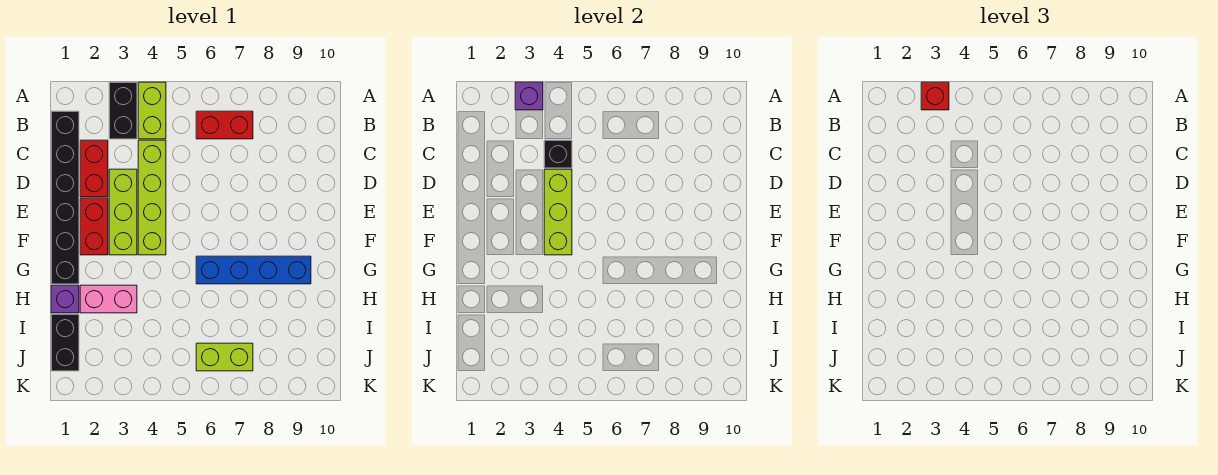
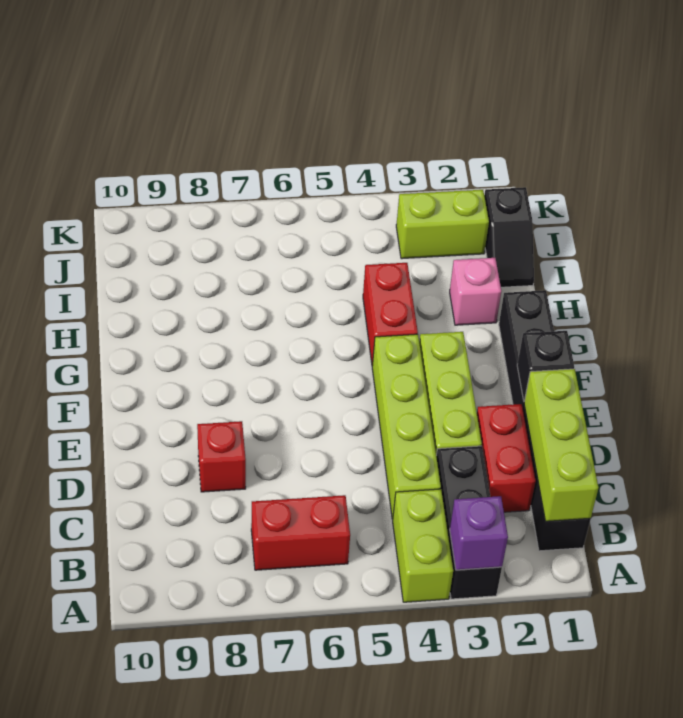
black 1x2 brick [109,82,137,139] -> black 1x3 brick [436,446,502,599]
red 1x1 brick [921,82,949,110] -> red 1x1 brick moved to [197,421,246,492]
black 1x1 brick [544,140,572,168] -> black 1x1 brick moved to [517,331,574,401]
lime 1x3 brick [544,169,572,255] -> lime 1x3 brick moved to [524,369,598,521]
red 1x2 brick [80,198,108,255] -> red 1x2 brick moved to [363,263,418,366]
blue 1x4 brick [196,256,311,284] -> none
purple 1x1 brick [51,285,79,313] -> none
pink 1x2 brick [80,285,137,313] -> pink 1x1 brick [450,258,501,325]
black 1x2 brick [51,314,79,371] -> black 1x2 slope [484,187,534,287]
lime 1x2 brick [196,343,253,371] -> lime 1x2 brick moved to [396,190,489,259]

